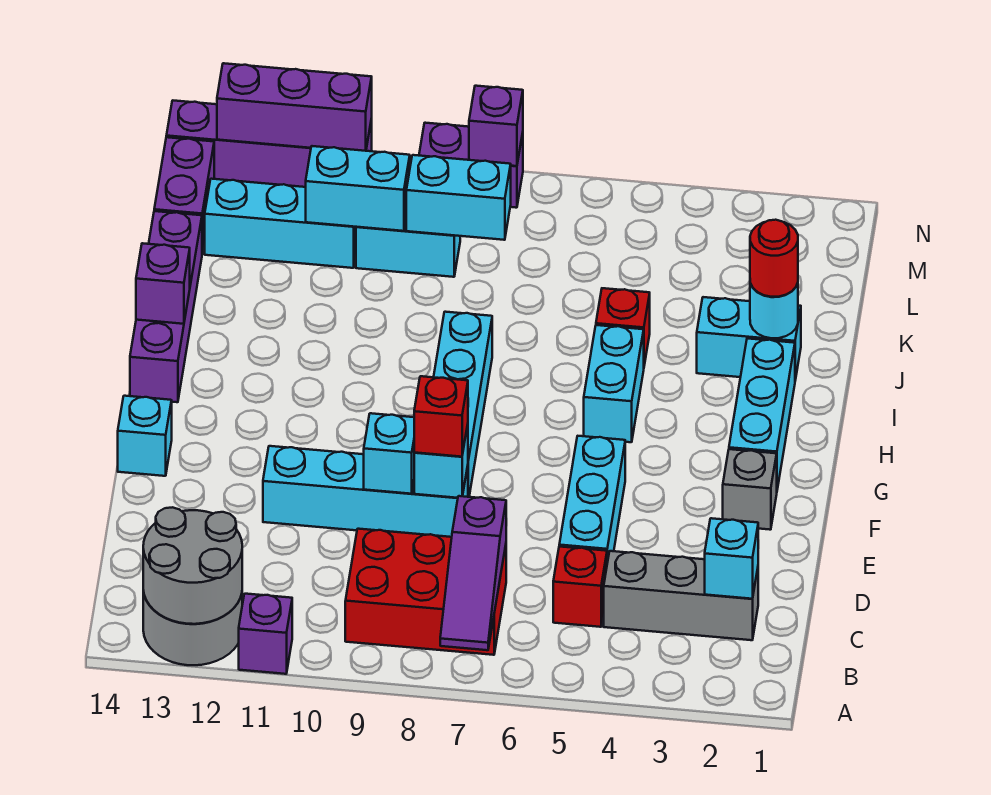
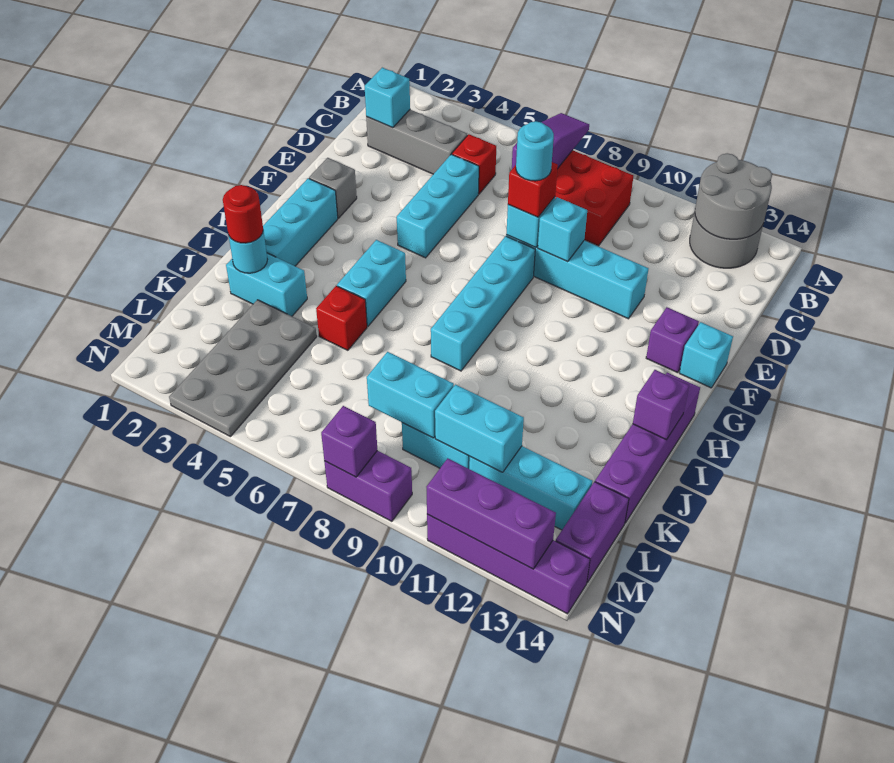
purple 1x1 brick [239,594,292,674] -> purple 1x1 brick moved to [646,307,699,373]
none -> cyan 1x1 round brick [516,121,554,181]
none -> grey 2x4 plate [169,300,317,437]

